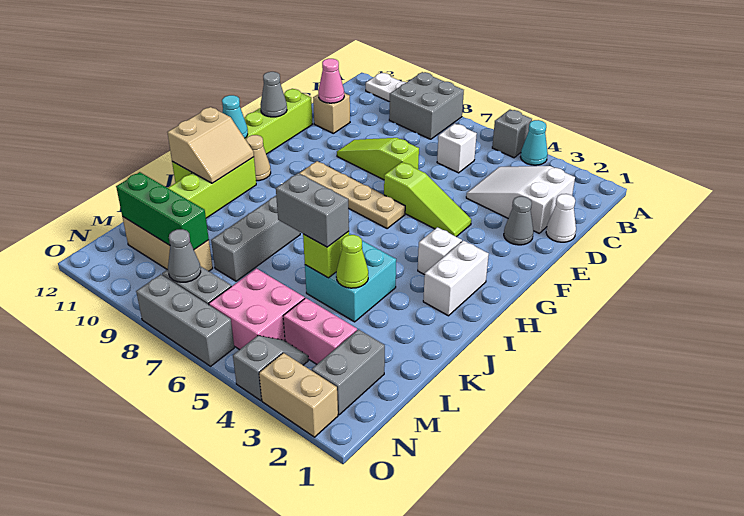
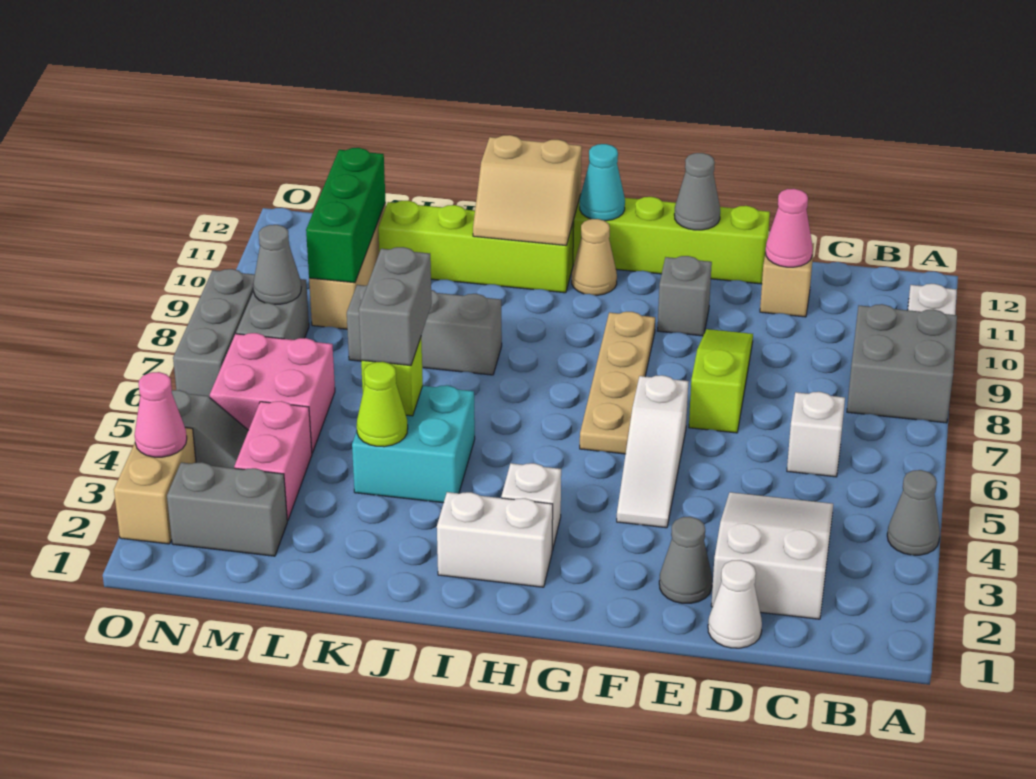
cyan 1x1 cone [520,120,548,165] -> grey 1x1 cone [887,470,940,555]
grey 1x1 brick [492,110,532,158] -> grey 1x1 brick moved to [657,256,712,336]
lime 1x3 slope [384,162,471,237] -> white 1x3 slope [617,375,688,528]
none -> pink 1x1 cone [135,372,187,457]

